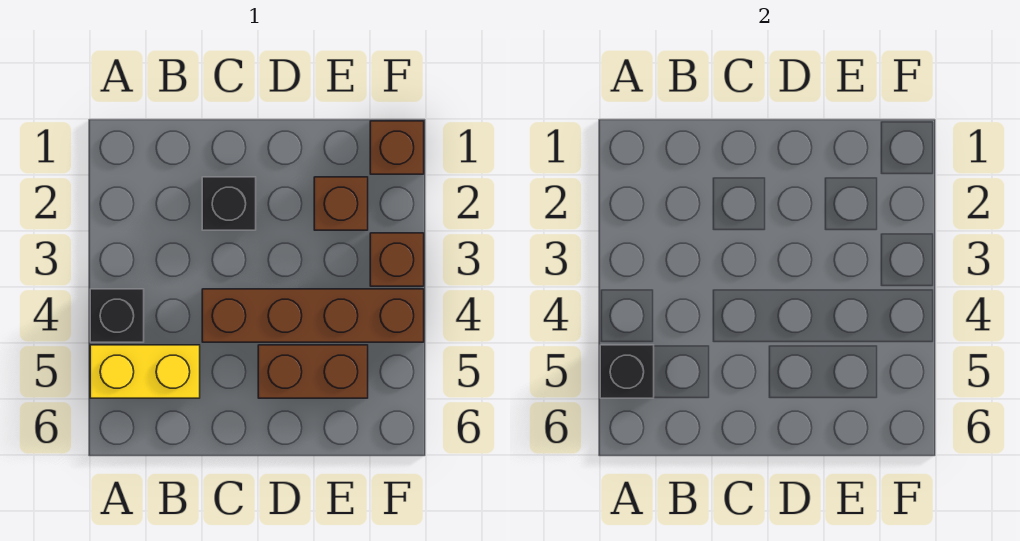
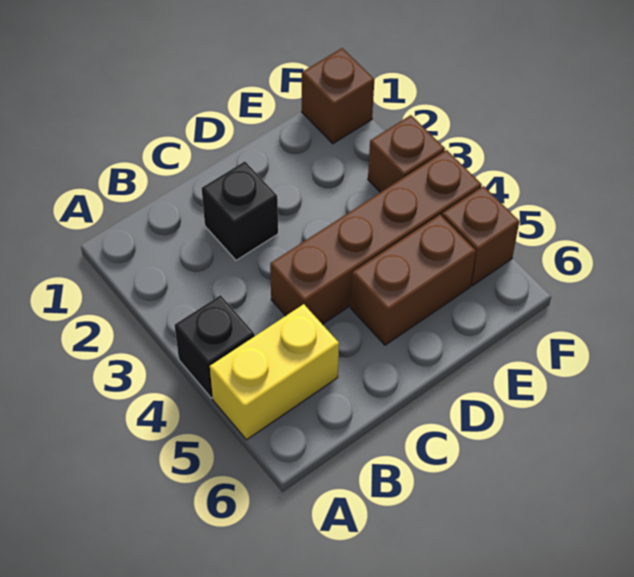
black 1x1 brick [600,345,654,398] -> none
brown 1x1 brick [314,177,368,230] -> brown 1x1 brick moved to [442,186,519,286]

